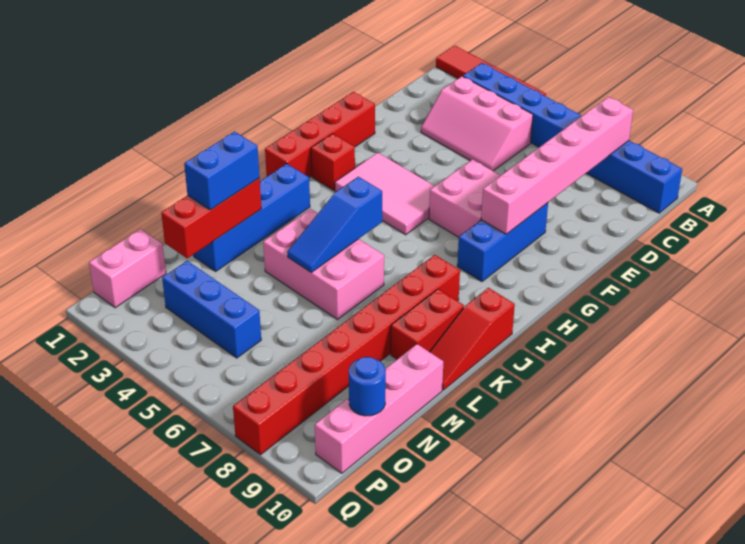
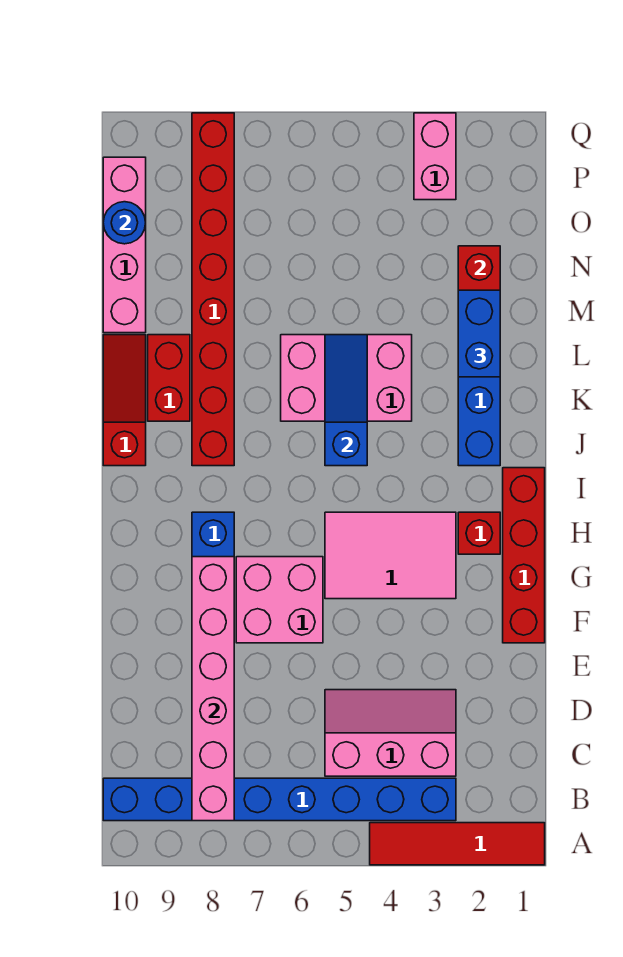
pink 1x2 brick [89,229,166,308] -> pink 1x2 brick moved to [414,113,456,200]
blue 1x3 brick [162,261,261,358] -> none

